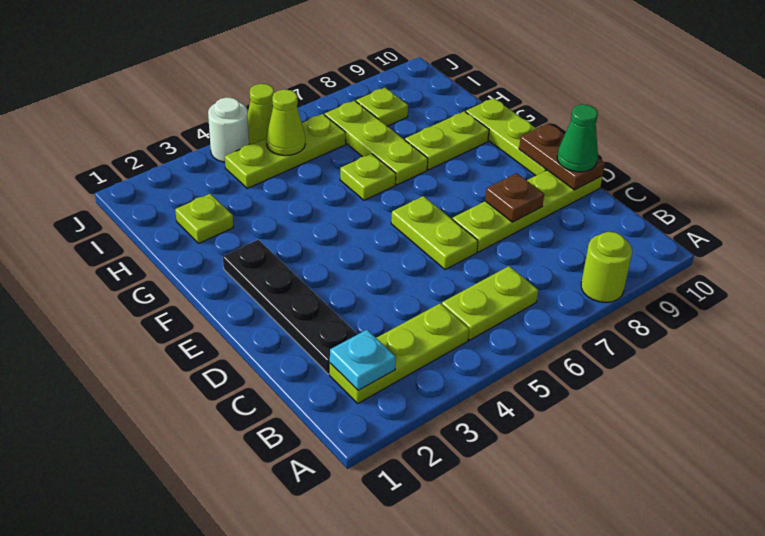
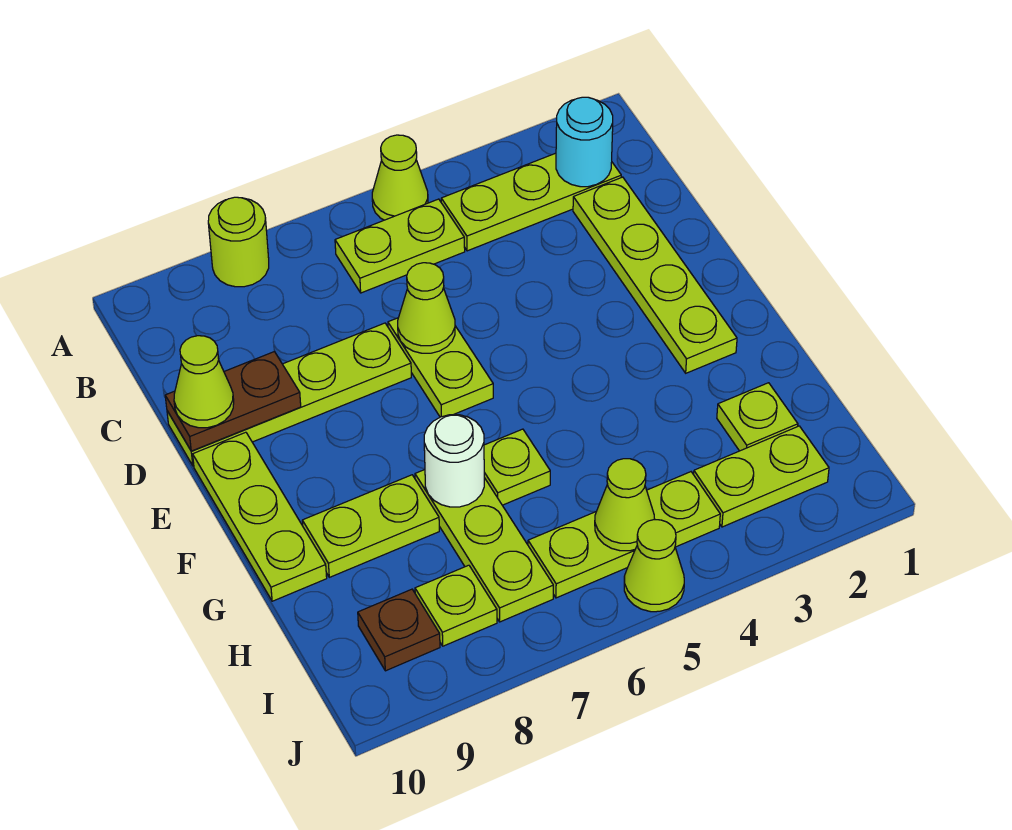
none -> lime 1x1 cone [372,135,428,220]
cyan 1x1 plate [330,330,396,391] -> cyan 1x1 round brick [556,97,613,187]
black 1x4 plate [223,240,358,374] -> lime 1x4 plate [573,177,737,373]
none -> lime 1x1 cone [398,263,455,353]
brown 1x1 plate [485,173,544,222] -> brown 1x1 plate moved to [358,589,440,671]
brown 1x2 plate [519,123,605,190] -> brown 1x2 plate turned to [165,352,301,451]
green 1x1 cone [557,104,598,172] -> lime 1x1 cone [174,336,234,428]
none -> lime 1x2 plate [694,426,829,527]
white 1x1 round brick [208,97,249,162] -> white 1x1 round brick moved to [424,415,484,507]

